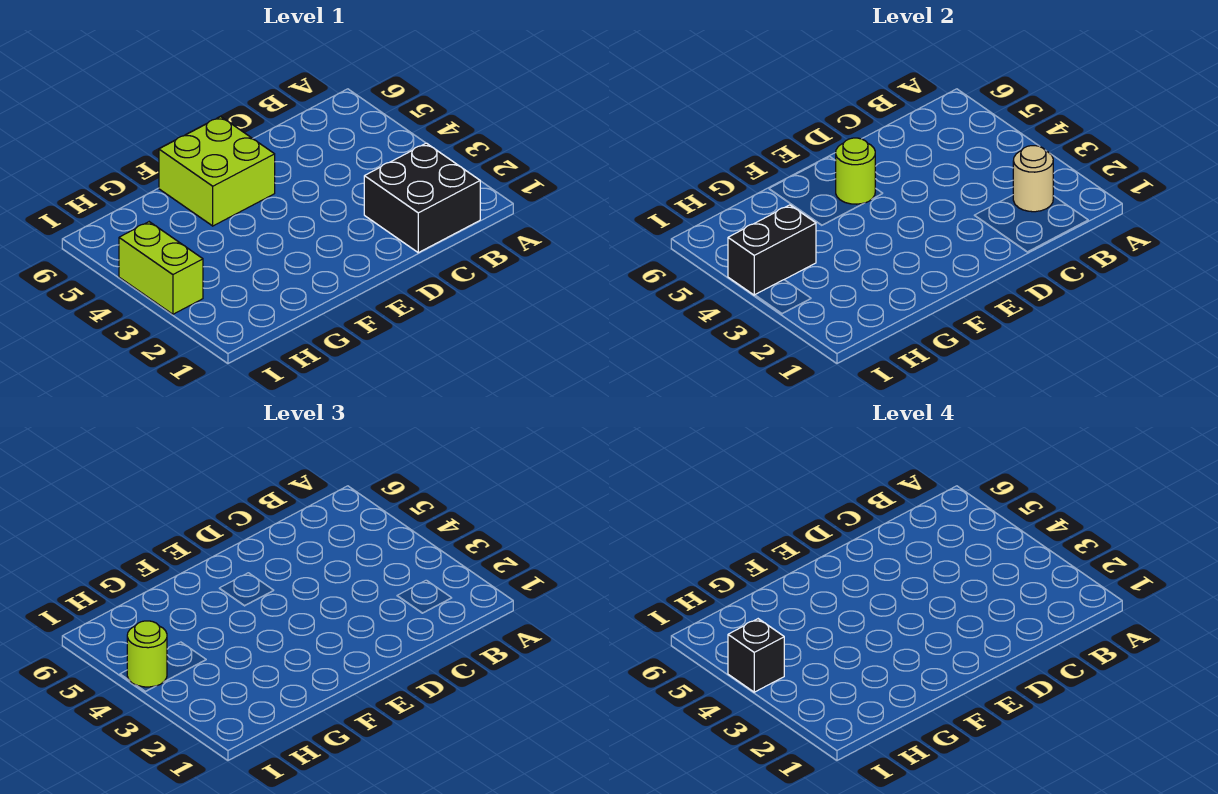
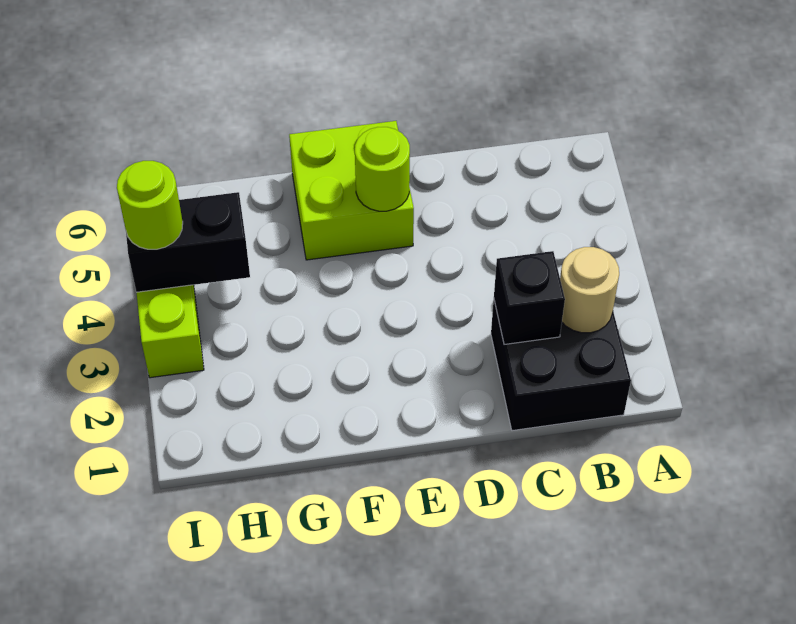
black 1x1 brick [728,619,784,692] -> black 1x1 brick moved to [494,251,565,344]

